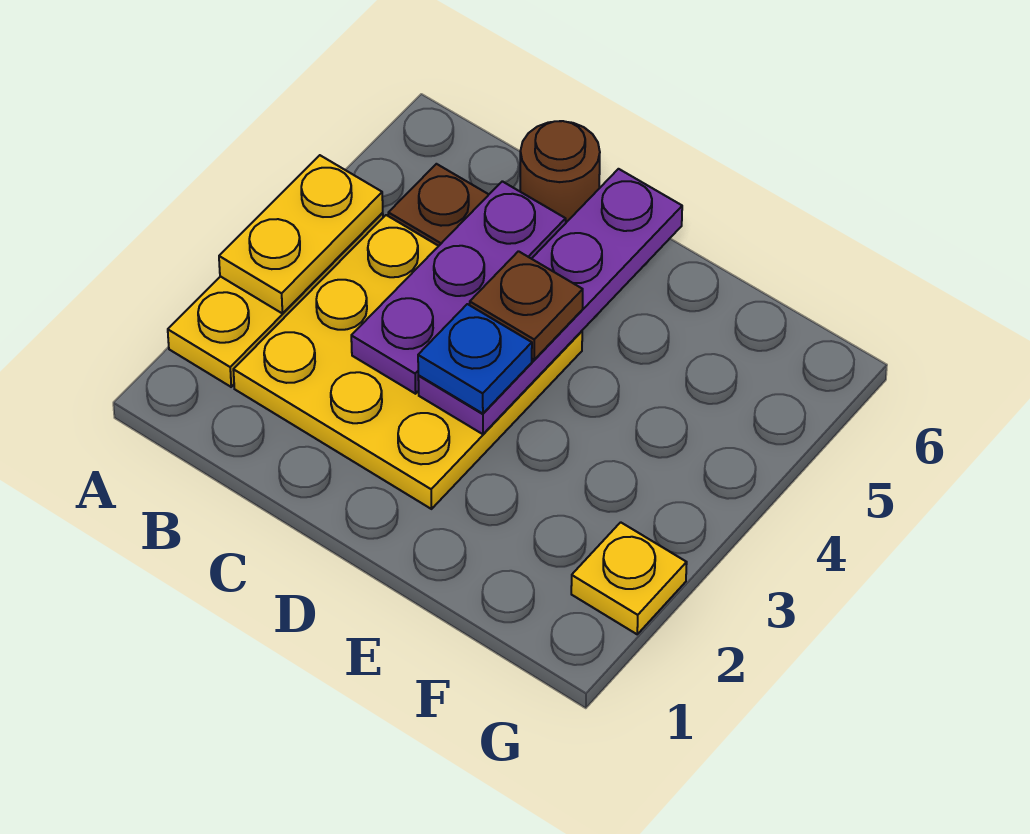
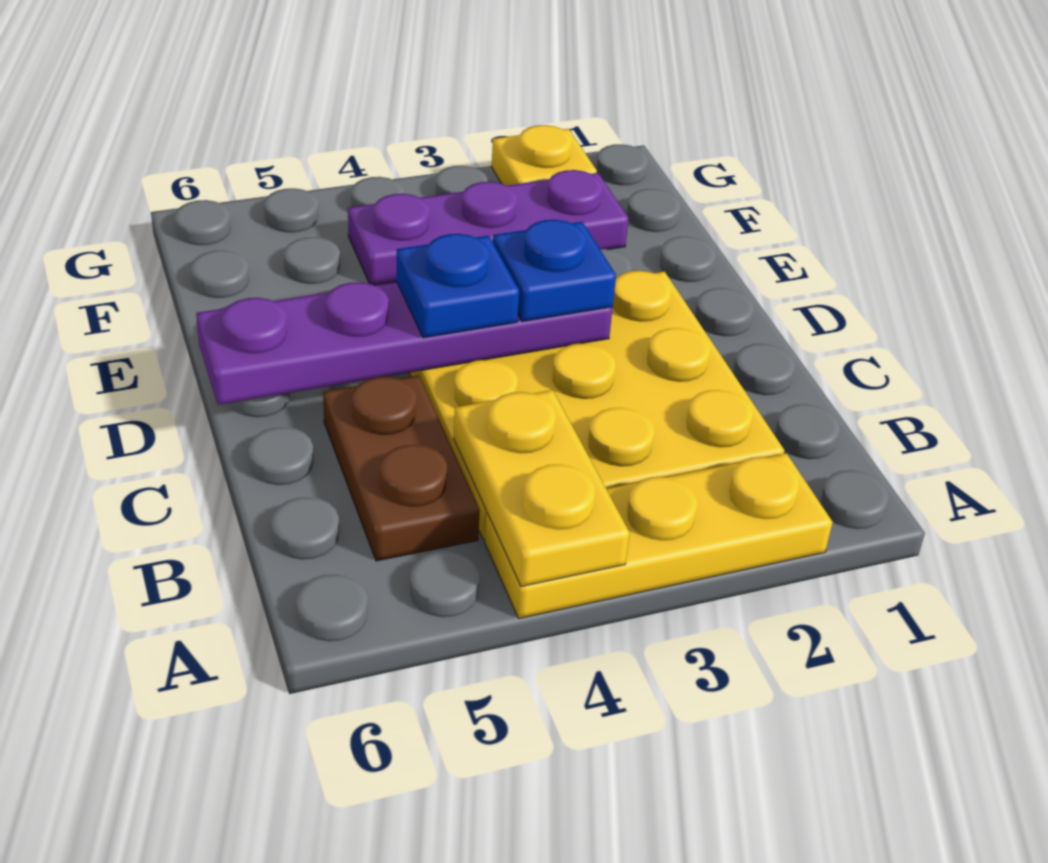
yellow 1x2 plate [219,155,383,313] -> yellow 1x2 plate turned to [454,390,630,586]
purple 1x3 plate [351,181,566,394] -> purple 1x3 plate moved to [348,170,629,285]
brown 1x1 round brick [520,121,600,222] -> none
brown 1x1 plate [470,251,583,360] -> blue 1x1 plate [396,234,519,338]

